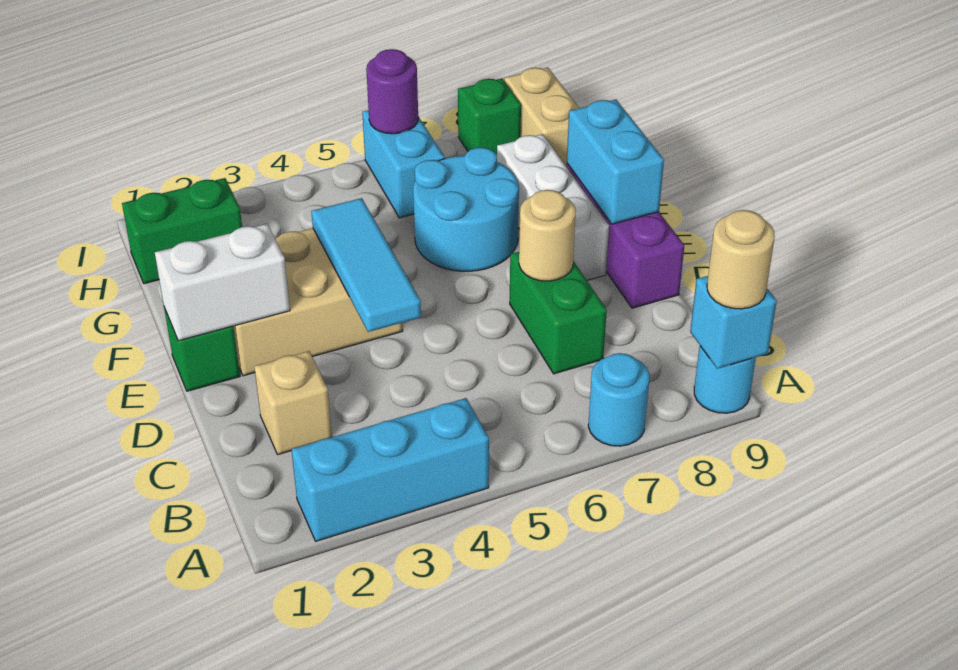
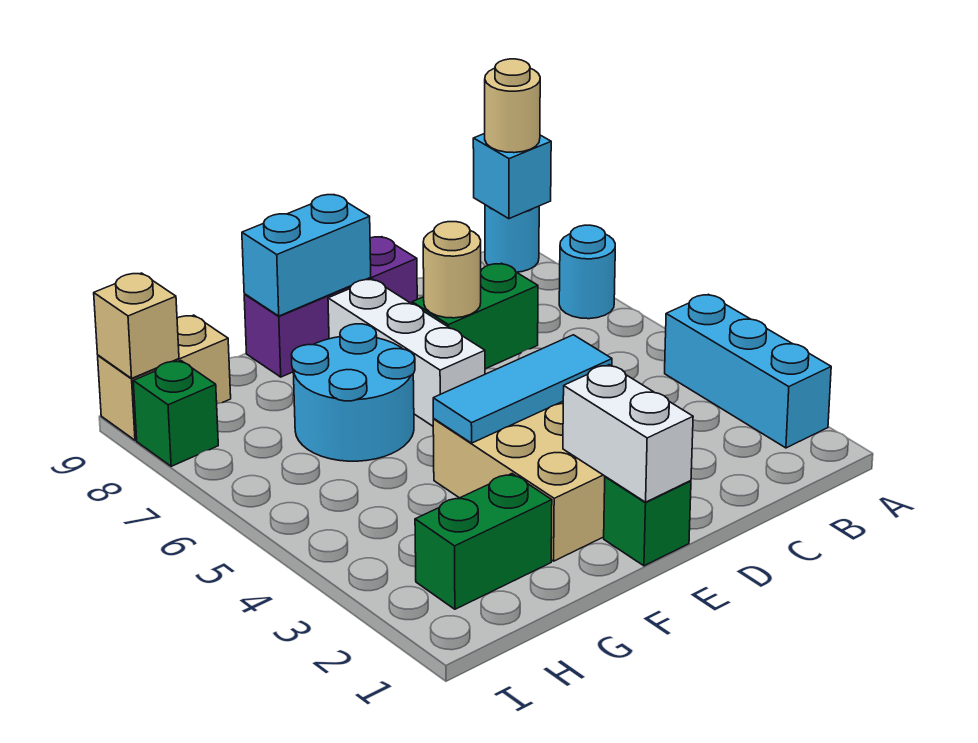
tan 1x1 brick [254,351,332,454] -> tan 1x1 brick moved to [94,273,179,378]
white 1x3 brick [497,134,609,280] -> white 1x3 brick turned to [328,279,485,426]
green 1x2 brick [122,178,242,284] -> green 1x2 brick turned to [415,474,552,609]
cyan 1x2 brick [362,110,445,218] -> none
purple 1x1 round brick [366,49,418,134] -> none

